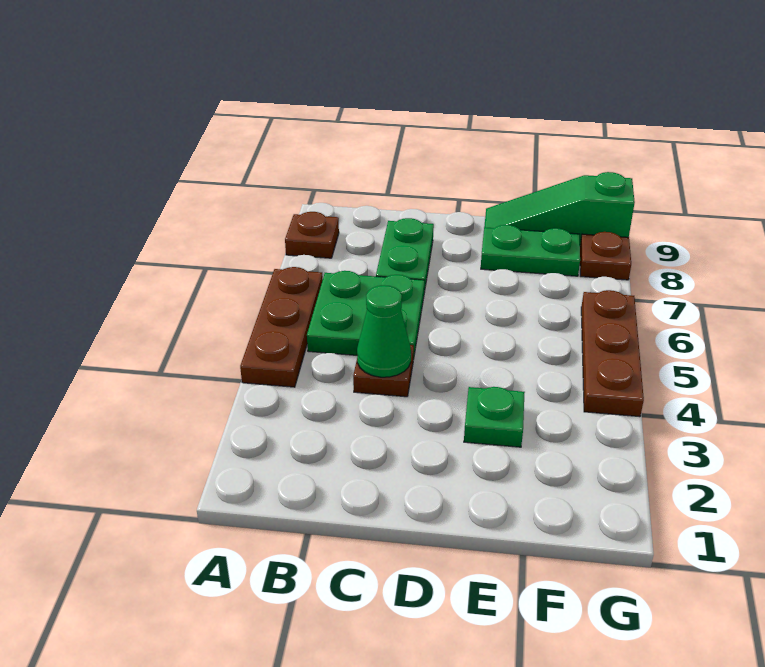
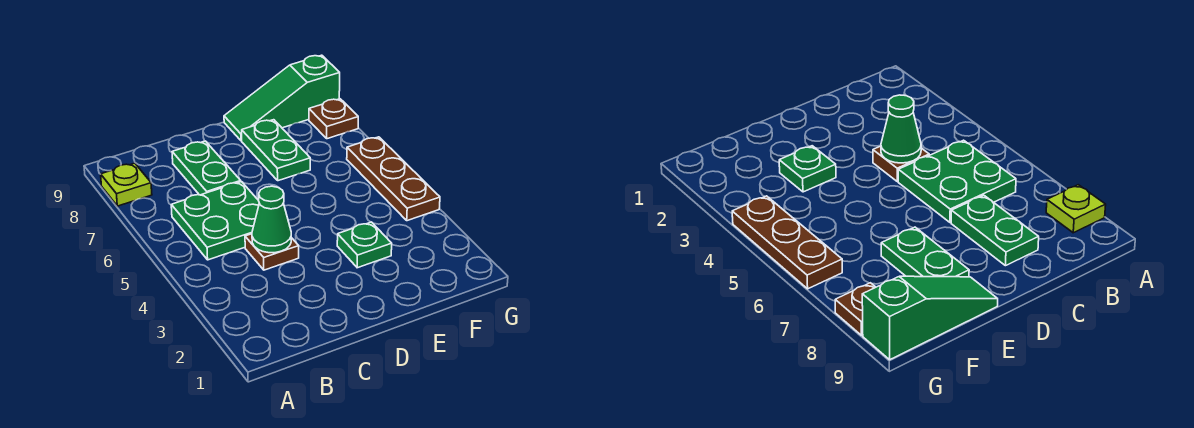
brown 1x3 plate [240,267,323,387] -> none
brown 1x1 plate [285,212,339,258] -> lime 1x1 plate [101,163,152,206]
green 1x2 plate [481,225,580,276] -> green 1x2 plate turned to [242,120,310,181]

